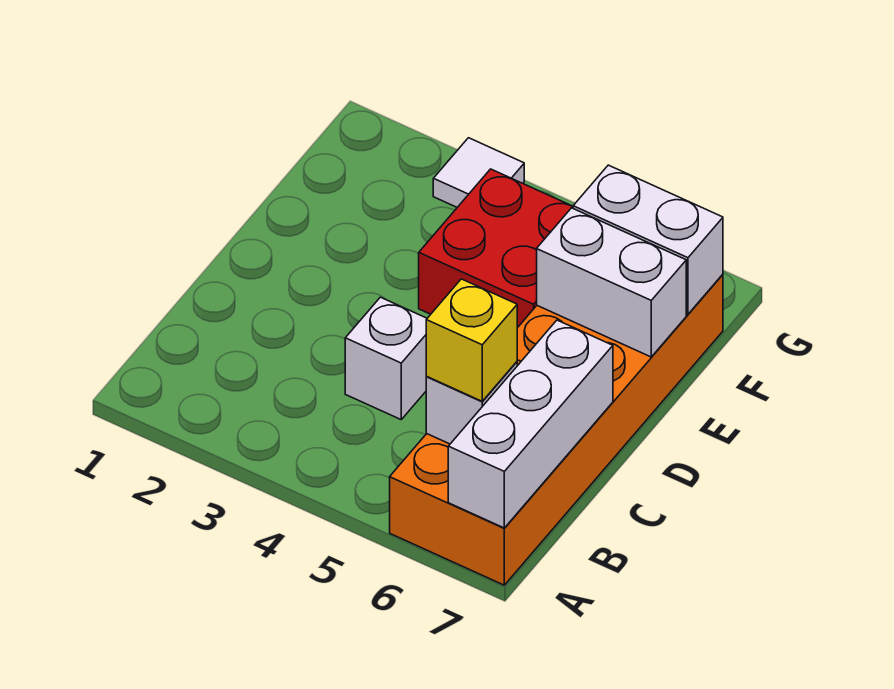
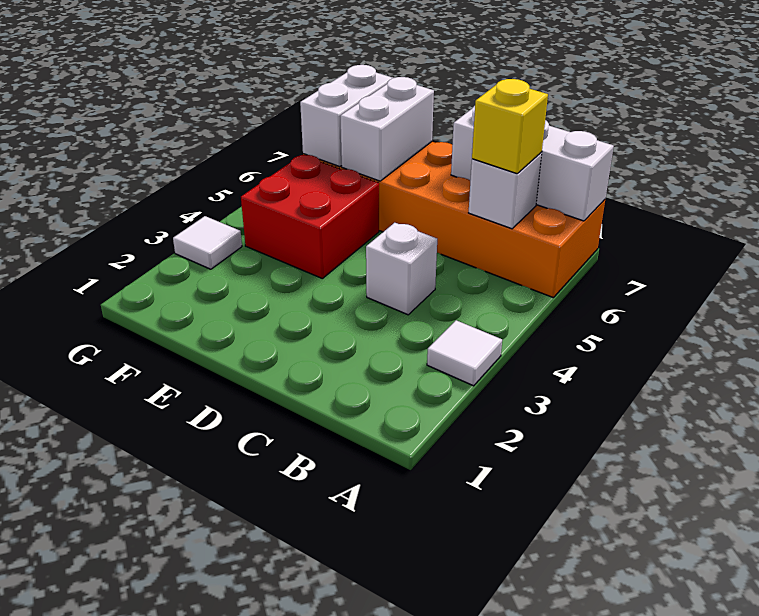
none -> white 1x1 tile [427,320,502,386]

